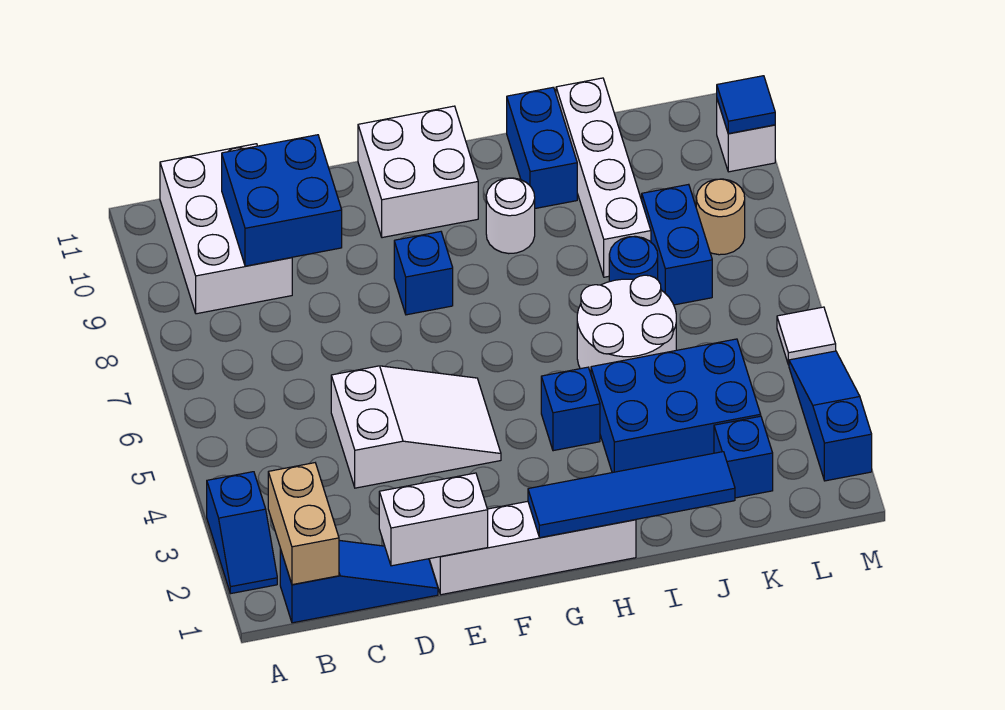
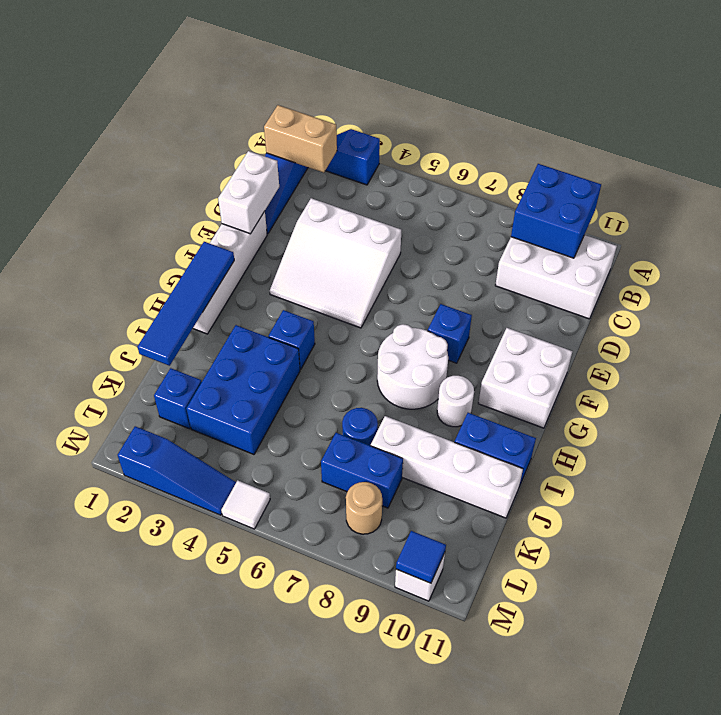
blue 2x2 brick [222,135,342,266] -> blue 2x2 brick moved to [511,164,601,258]
white 2x3 slope [331,366,501,488] -> white 3x3 slope [270,198,401,328]
white 2x2 round brick [577,275,676,373] -> white 2x2 round brick moved to [377,324,448,409]

